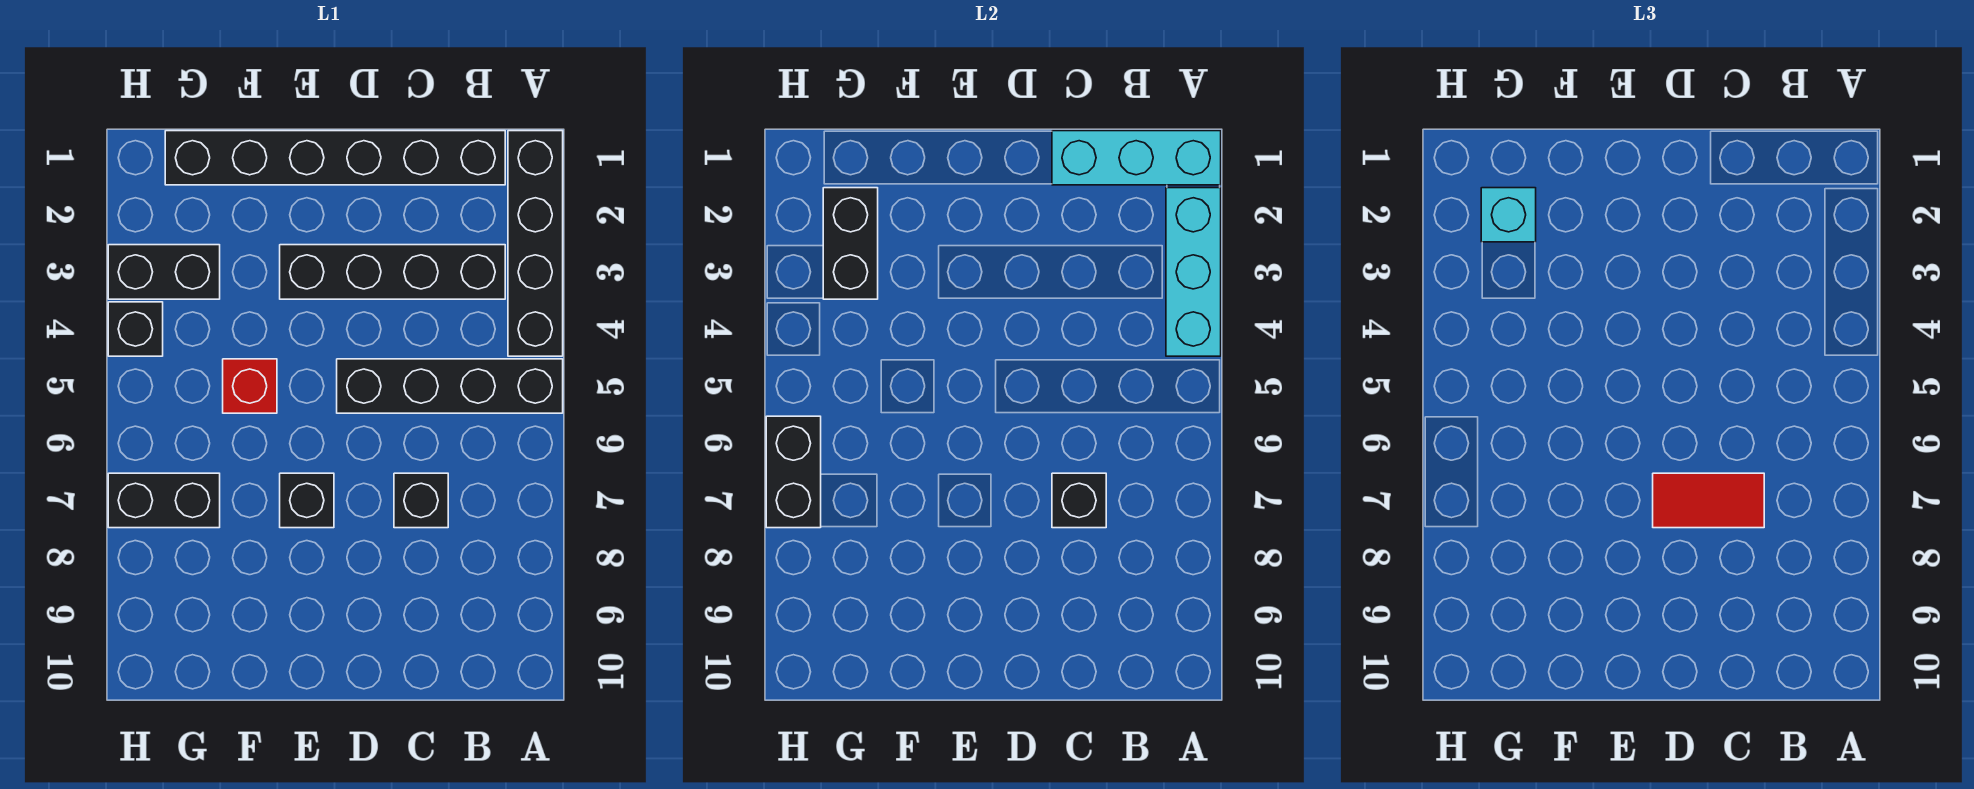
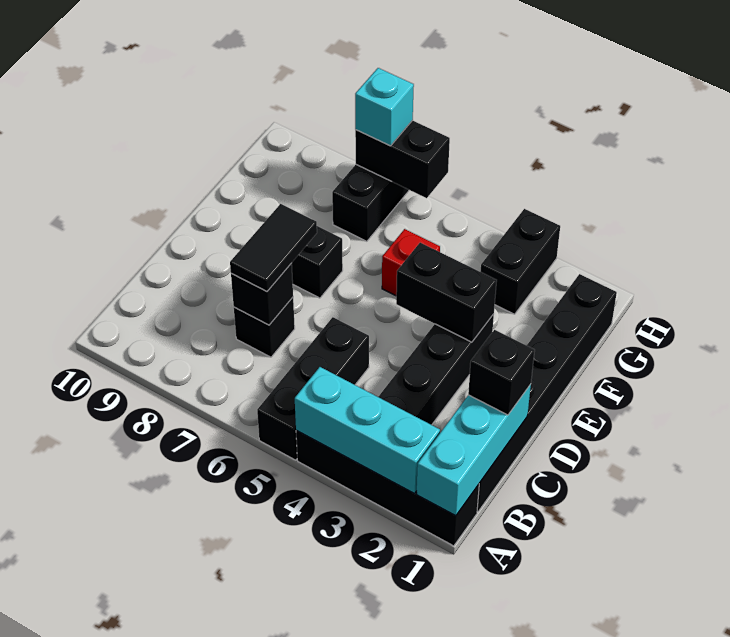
black 1x4 brick [337,359,563,413] -> black 1x3 brick [257,317,369,460]
red 1x2 tile [1653,473,1764,528] -> black 1x2 tile [230,204,317,292]
black 1x2 brick [823,188,878,299] -> black 1x2 brick moved to [396,243,497,342]
cyan 1x1 brick [1481,188,1536,242] -> cyan 1x1 brick moved to [355,68,414,146]
black 1x1 brick [108,302,163,356] -> black 1x1 brick moved to [468,330,535,415]

